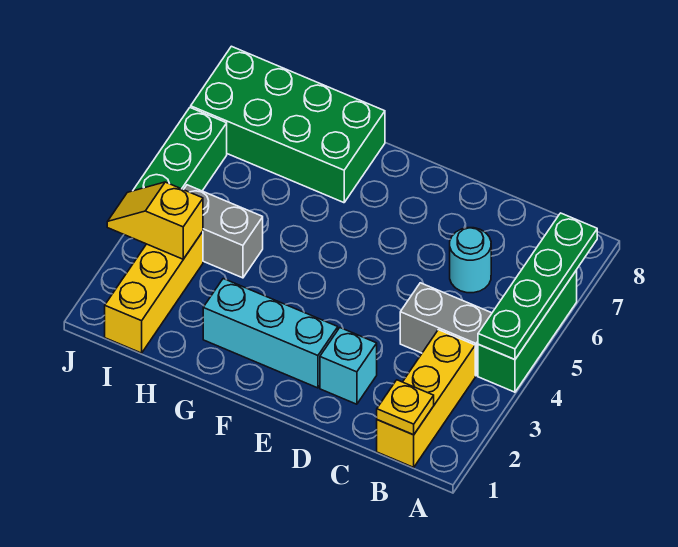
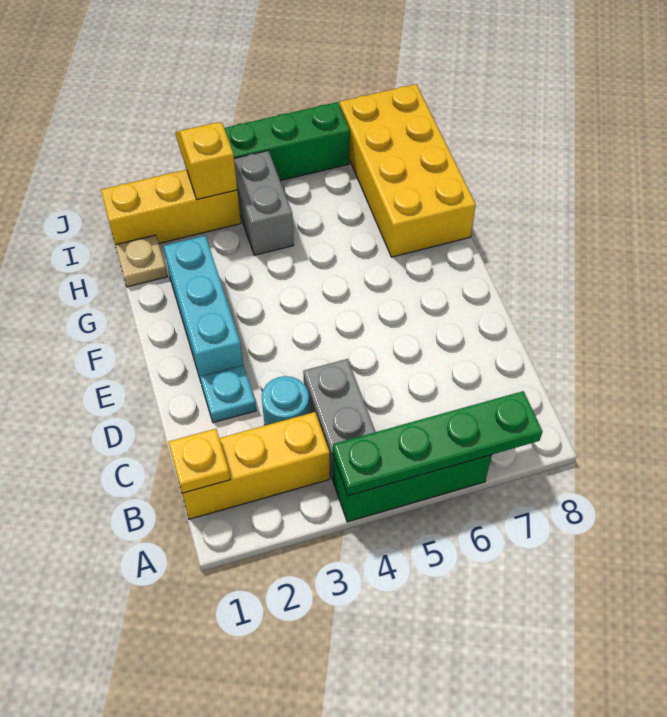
cyan 1x1 round brick [450,228,491,293] -> cyan 1x1 round brick moved to [262,376,309,425]
cyan 1x1 brick [320,328,377,404] -> cyan 1x1 plate [200,365,256,423]
green 2x4 brick [191,46,385,203] -> yellow 2x4 brick [340,84,476,257]
none -> tan 1x1 plate [115,235,167,287]

